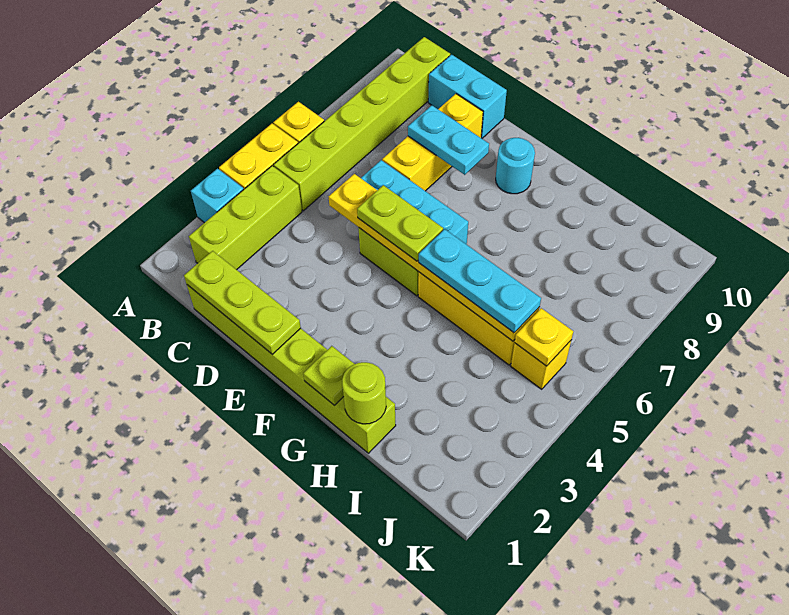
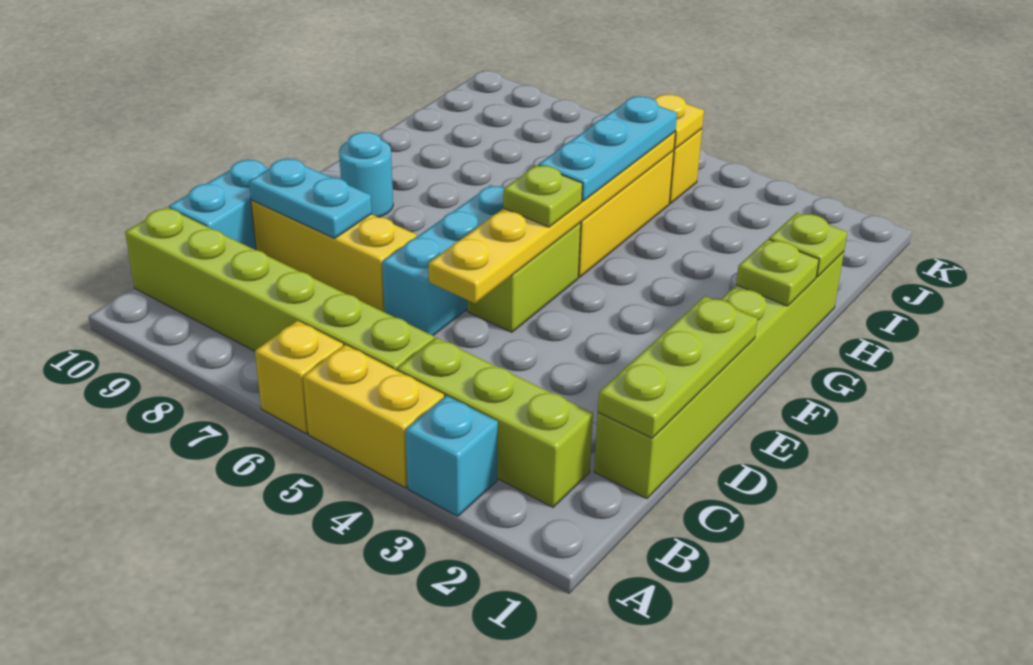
cyan 1x2 plate [408,105,489,175] -> cyan 1x2 plate turned to [249,158,372,238]
lime 1x2 plate [357,185,443,261] -> lime 1x1 plate [503,165,583,227]
lime 1x1 round brick [342,362,386,424] -> lime 1x1 plate [769,213,847,277]

